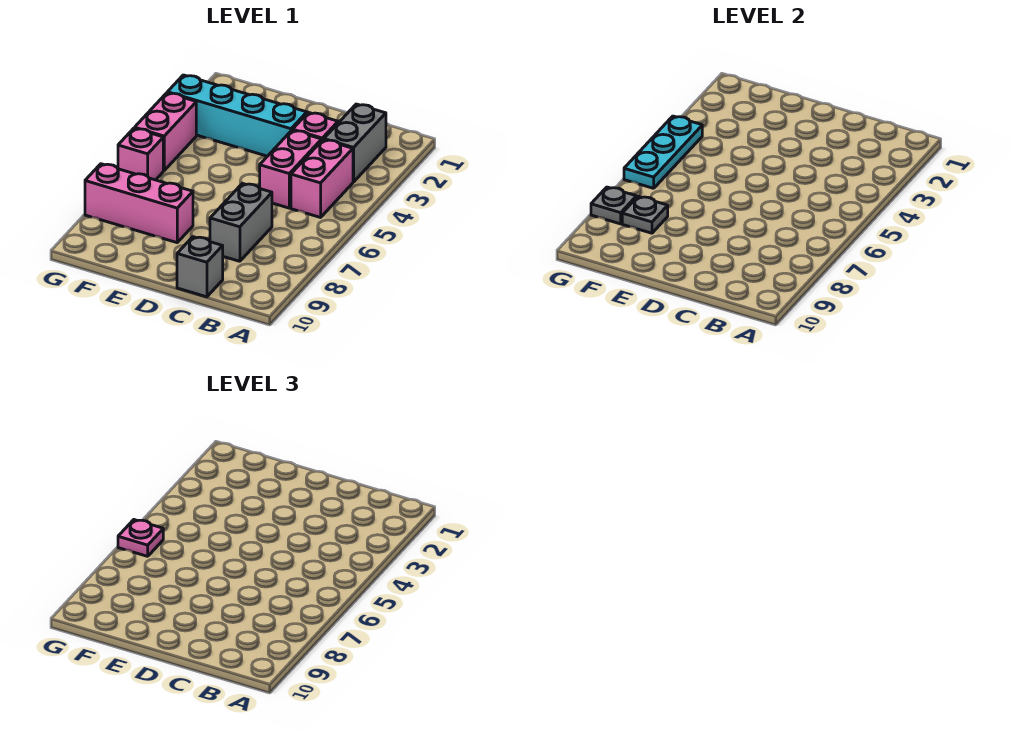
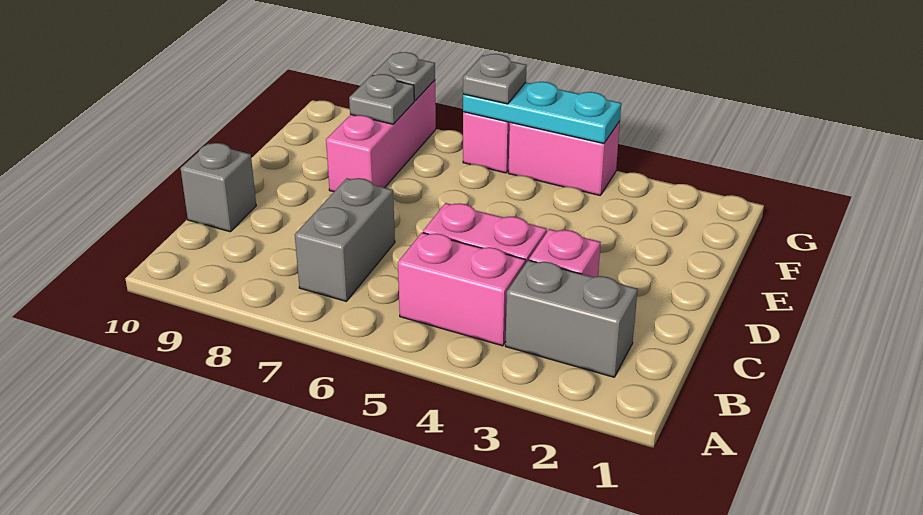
grey 1x2 brick [210,183,272,261] -> grey 1x2 brick turned to [295,178,395,301]
cyan 1x4 brick [168,75,307,156] -> none
pink 1x1 plate [118,520,163,556] -> grey 1x1 plate [463,54,527,104]

